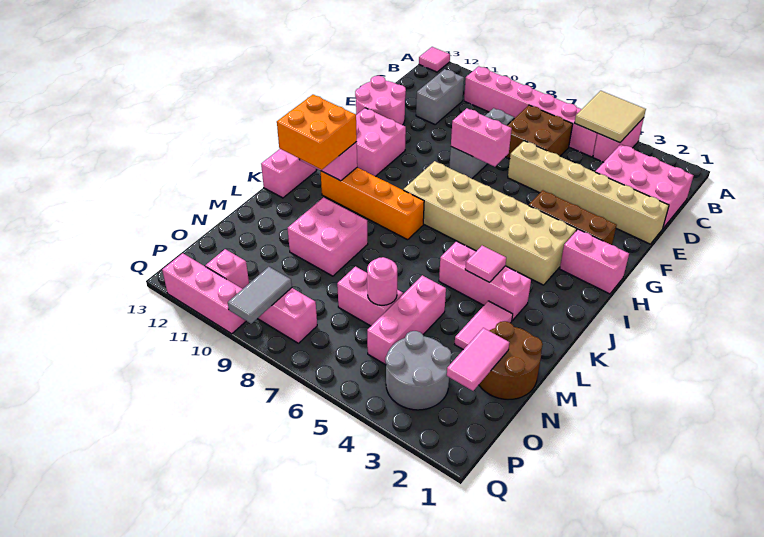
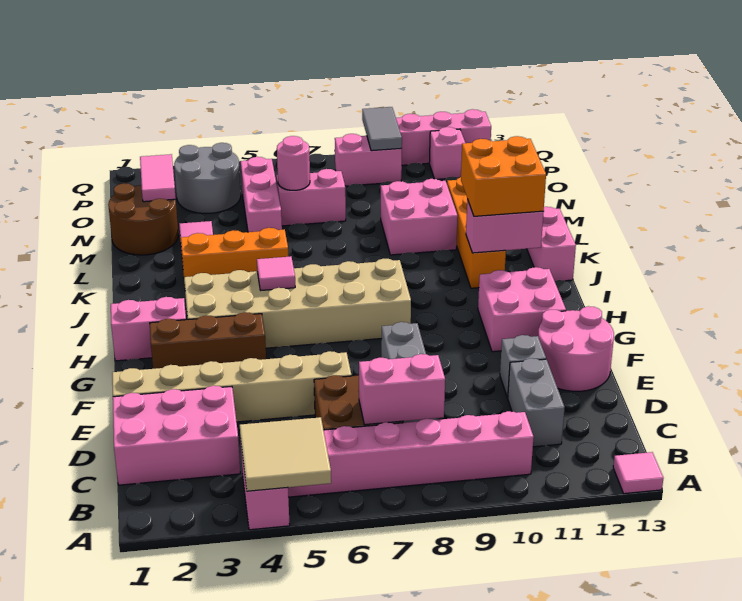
none -> grey 1x1 brick [500,335,546,398]
pink 1x2 brick [451,108,512,167] -> pink 1x2 brick moved to [359,354,445,425]
orange 1x4 brick [321,168,424,240] -> orange 1x4 brick turned to [447,177,506,288]
pink 1x3 brick [439,241,531,320] -> orange 1x3 brick [181,228,288,284]
pink 1x1 tile [465,246,506,282] -> pink 1x1 tile moved to [257,256,295,290]

